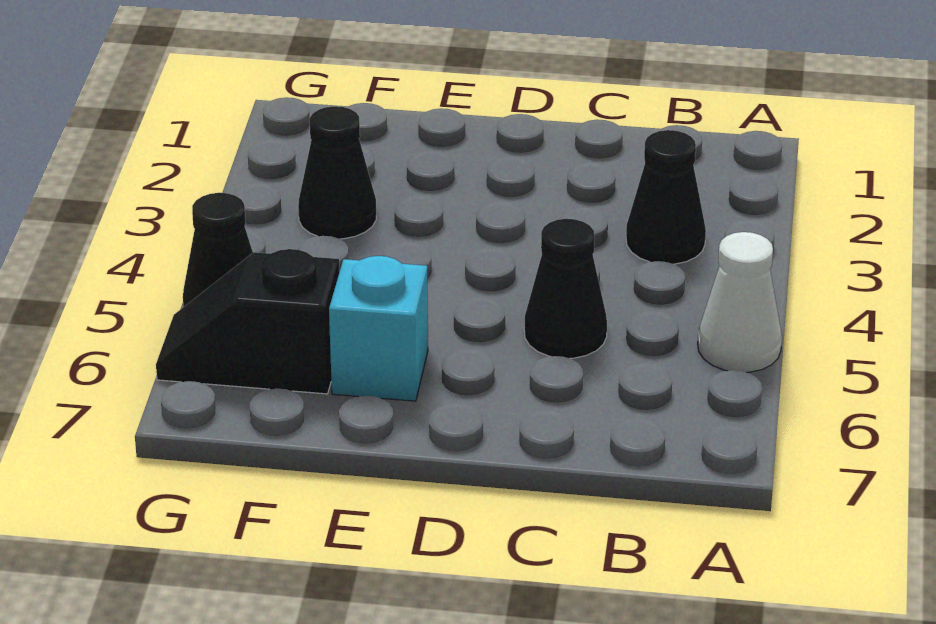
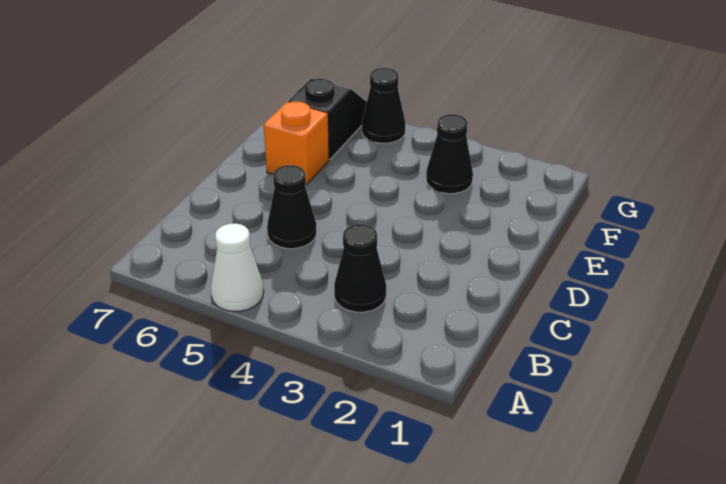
cyan 1x1 brick [329,256,428,401] -> orange 1x1 brick [264,102,329,184]

